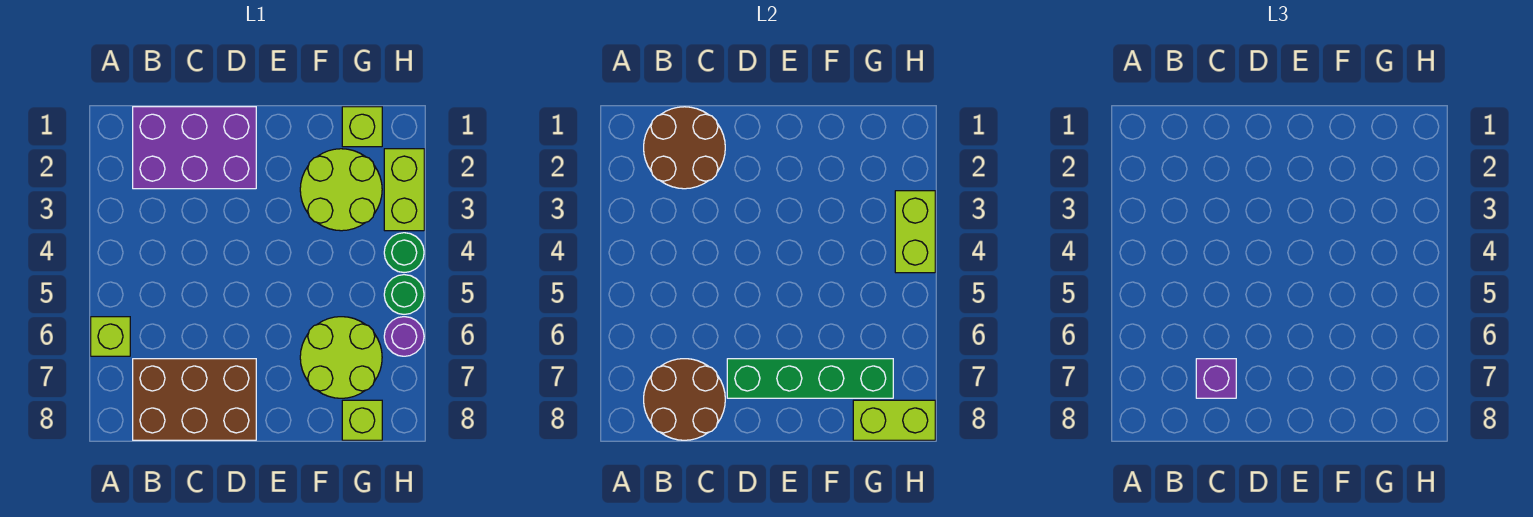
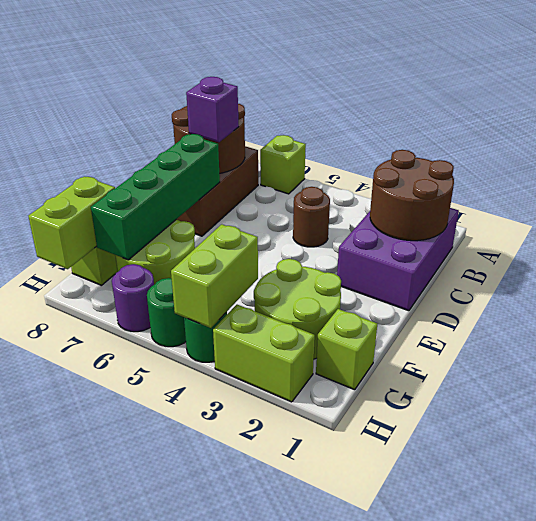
none -> brown 1x1 round brick [293,187,330,247]
lime 1x2 brick [895,191,935,273] -> lime 1x2 brick turned to [171,224,258,328]

